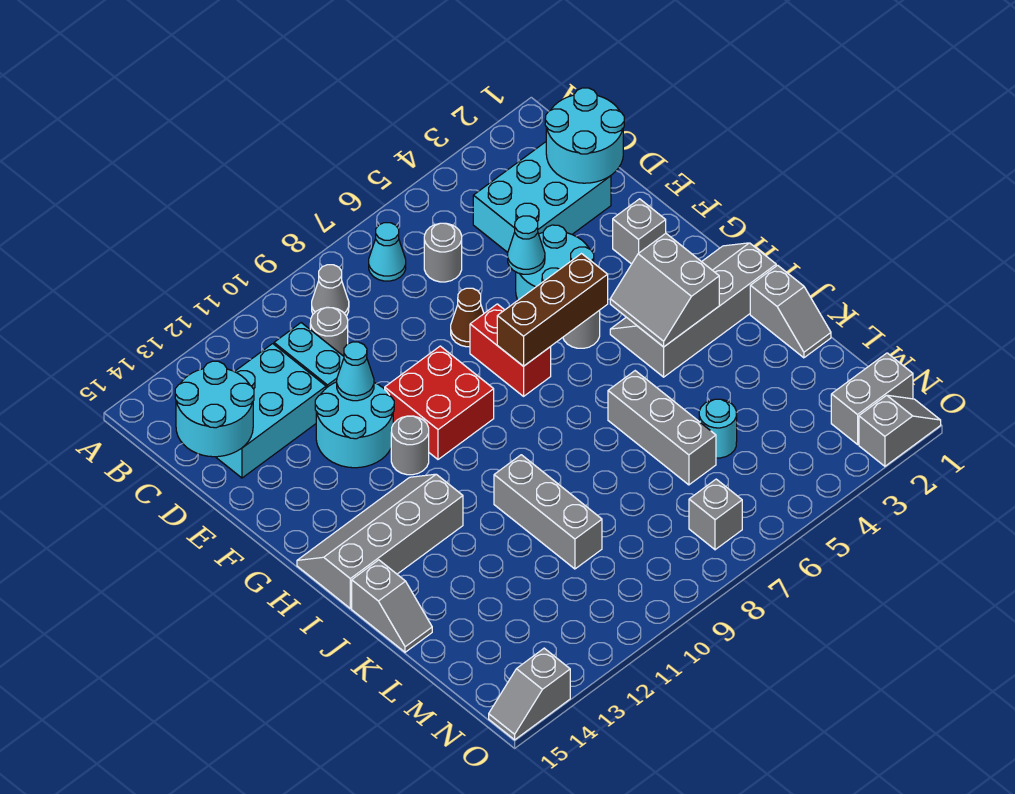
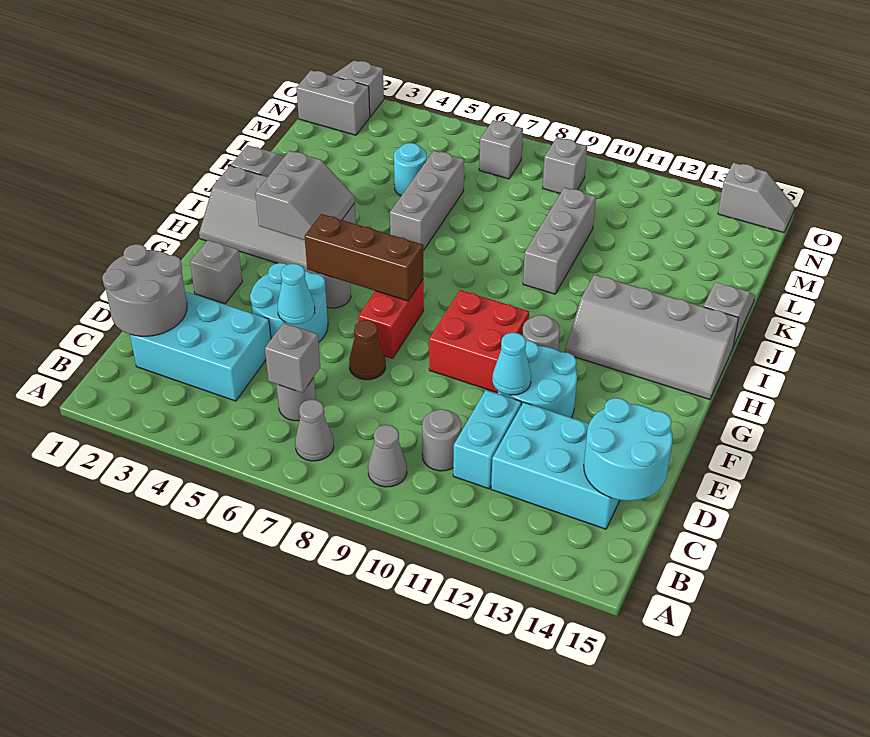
cyan 1x1 cone [369,223,406,281] -> grey 1x1 cone [295,400,334,461]
cyan 2x2 round brick [545,88,624,183] -> grey 2x2 round brick [102,244,187,336]
none -> grey 1x1 brick [265,323,320,393]
none -> grey 1x1 brick [543,138,587,193]

